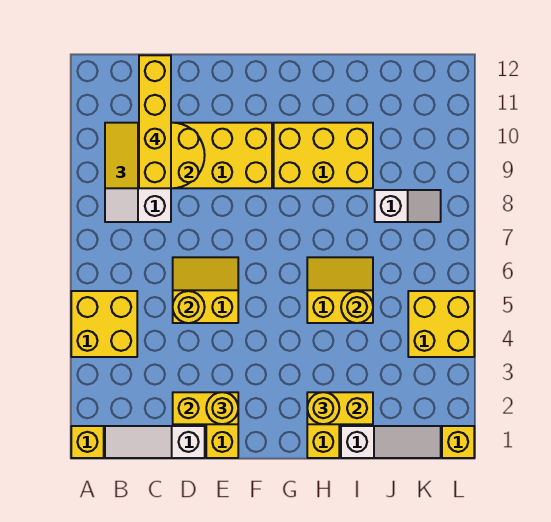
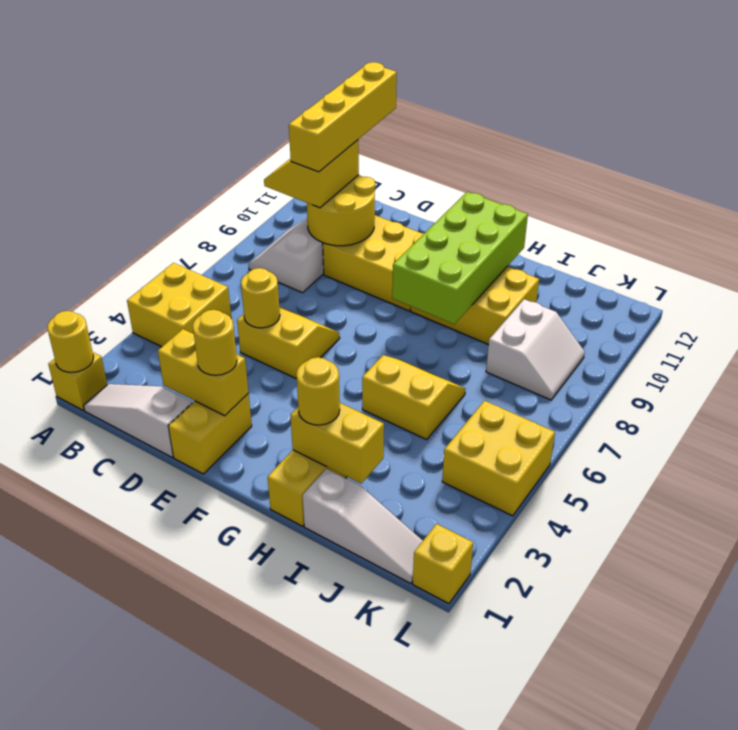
none -> lime 2x4 brick [392,192,528,324]
yellow 1x1 round brick [341,291,373,323] -> yellow 1x1 round brick moved to [47,311,93,372]
white 1x2 slope [375,190,441,222] -> white 2x2 slope [486,299,585,400]

